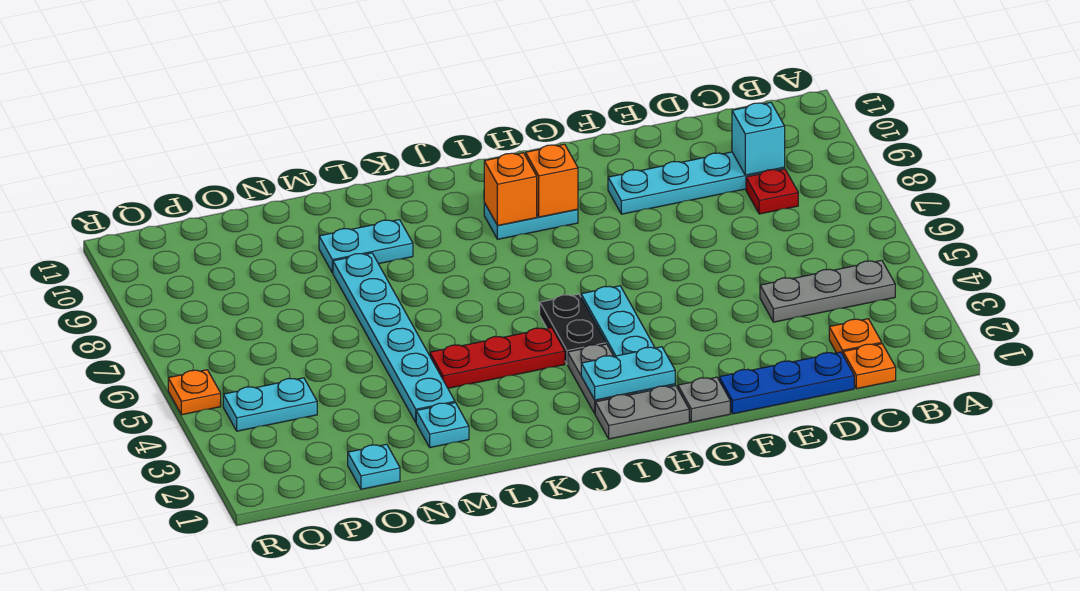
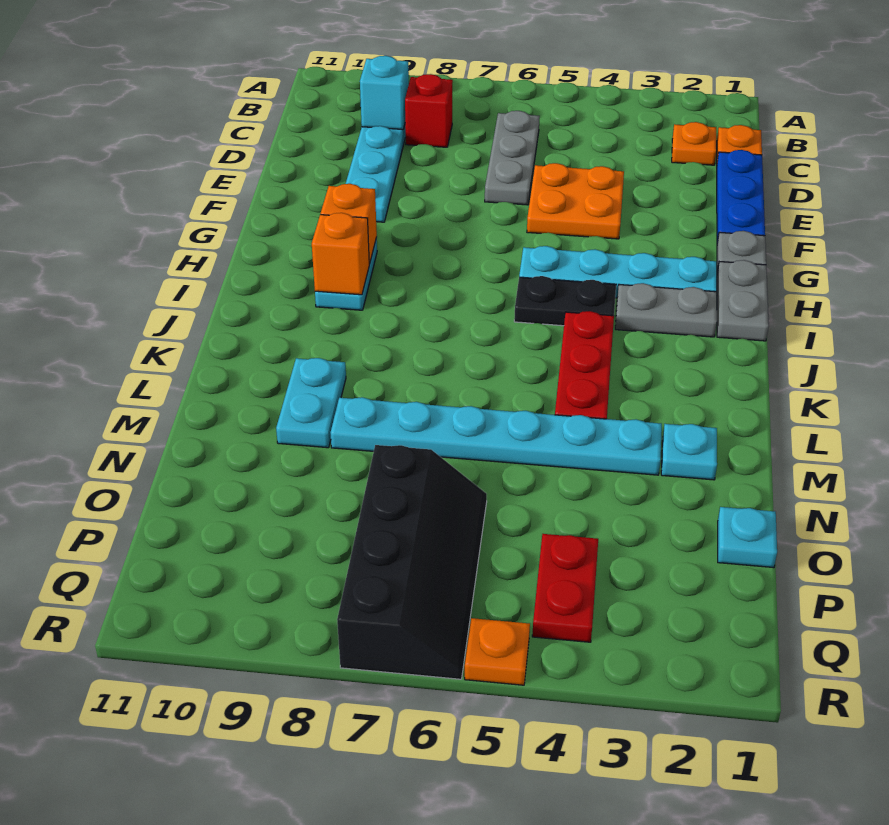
grey 1x3 plate [760,260,895,322] -> grey 1x3 plate moved to [485,111,540,205]
red 1x1 plate [746,169,798,214] -> red 1x1 brick [405,74,453,147]
none -> orange 2x2 plate [527,163,624,239]
cyan 1x2 plate [581,347,675,400] -> none
none -> black 2x4 slope [337,445,487,679]
cyan 1x2 plate [223,378,317,431] -> red 1x2 plate [532,534,598,642]

